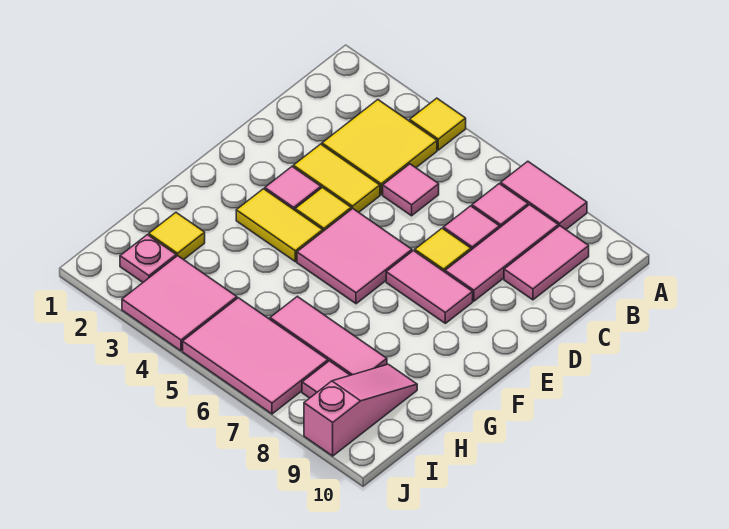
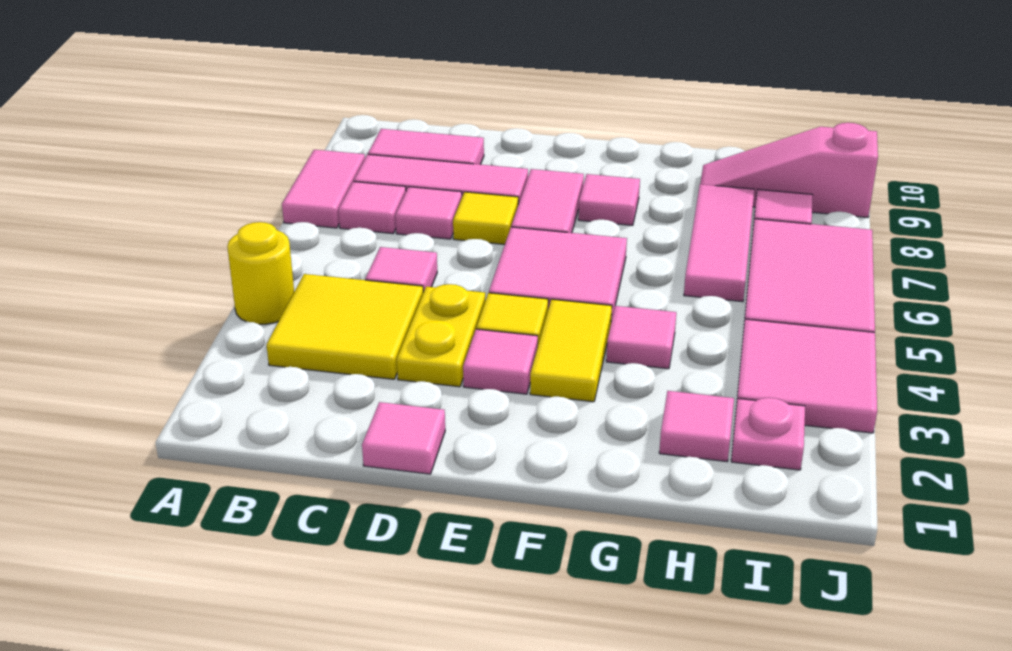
yellow 1x1 tile [410,98,466,150] -> yellow 1x1 round brick [227,222,294,324]
none -> pink 1x1 tile [362,402,445,474]
yellow 1x2 tile [293,144,380,212] -> yellow 1x2 plate [397,284,485,387]
none -> pink 1x1 tile [578,174,640,225]
none -> pink 1x1 tile [606,306,676,369]
yellow 1x1 tile [149,213,205,260] -> pink 1x1 tile [659,391,734,462]

